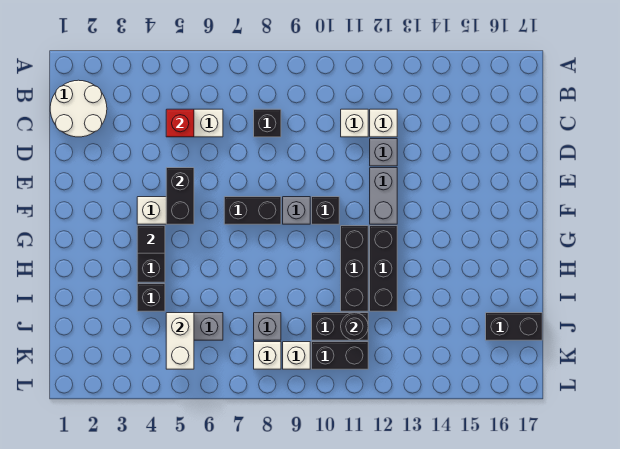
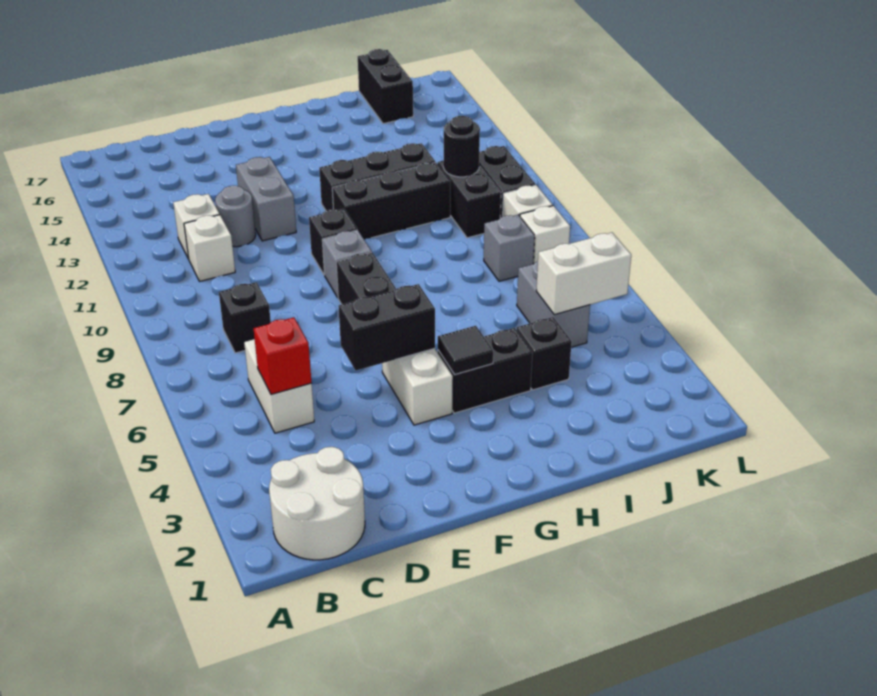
grey 1x1 brick [370,139,397,166] -> grey 1x1 round brick [215,186,256,247]
grey 1x2 brick [370,168,397,224] -> grey 1x2 brick turned to [236,157,296,241]

